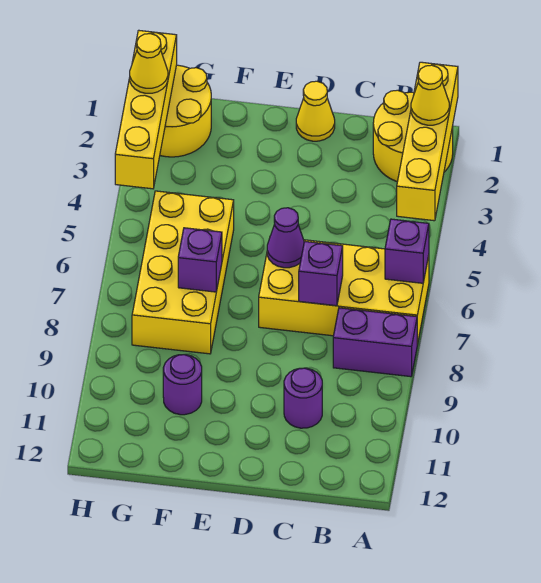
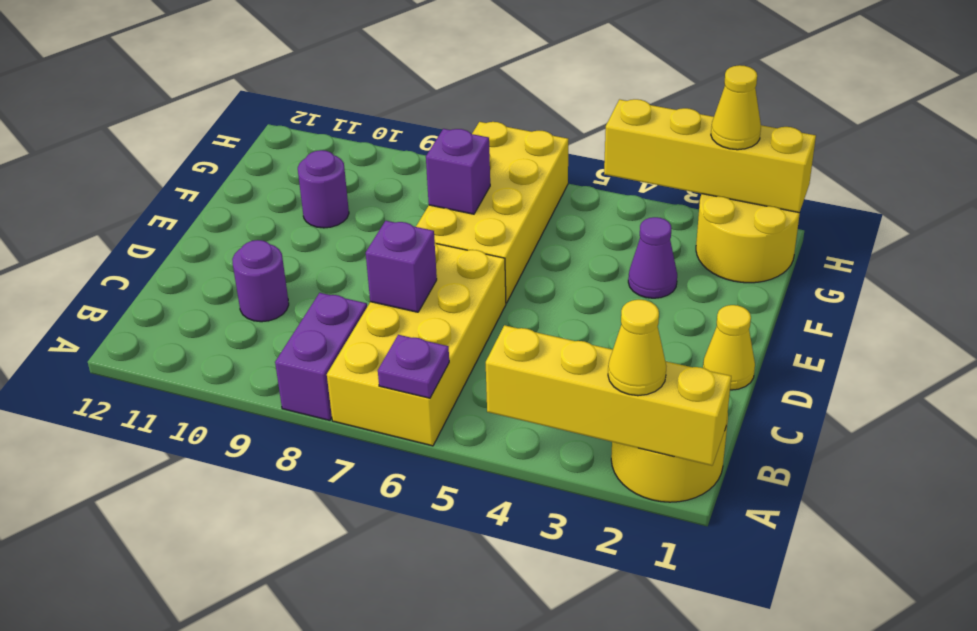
purple 1x1 brick [385,219,429,283] -> purple 1x1 plate [378,335,449,398]
purple 1x1 cone [267,208,304,268] -> purple 1x1 cone moved to [628,217,677,298]
yellow 2x4 brick [132,191,234,354] -> yellow 2x4 brick turned to [416,122,569,303]

